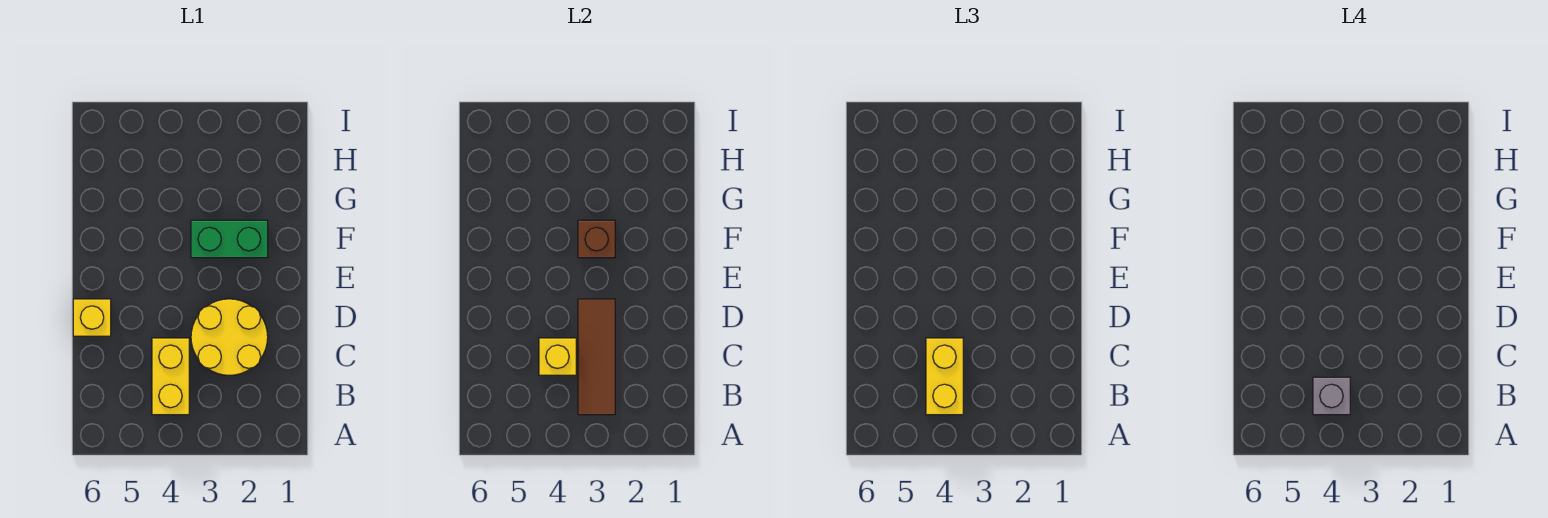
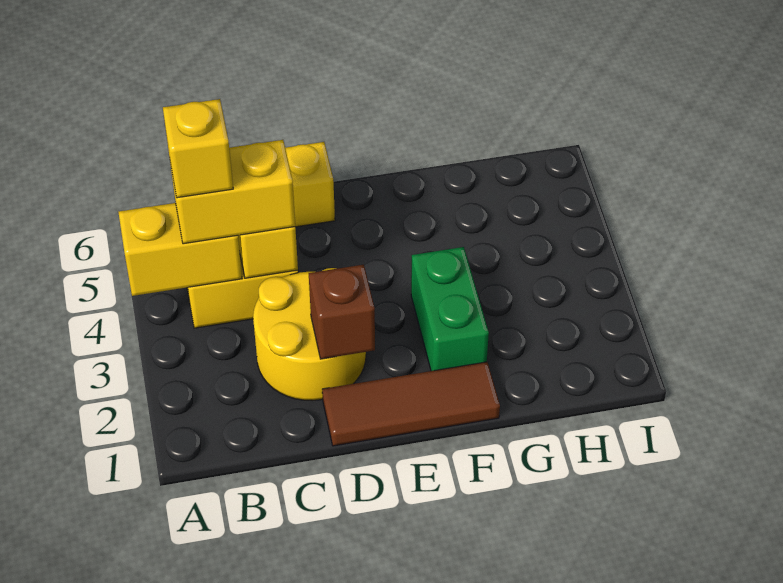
none -> yellow 1x2 brick [118,203,242,296]
brown 1x3 tile [578,299,615,415] -> brown 1x3 tile moved to [322,362,500,446]
grey 1x1 brick [1313,377,1350,415] -> yellow 1x1 brick [163,99,233,198]
brown 1x1 brick [578,220,615,258] -> brown 1x1 brick moved to [309,265,375,359]

